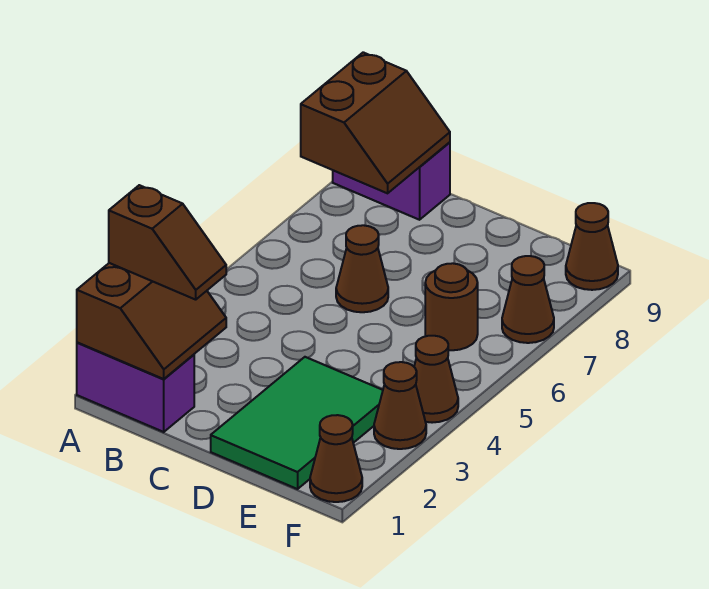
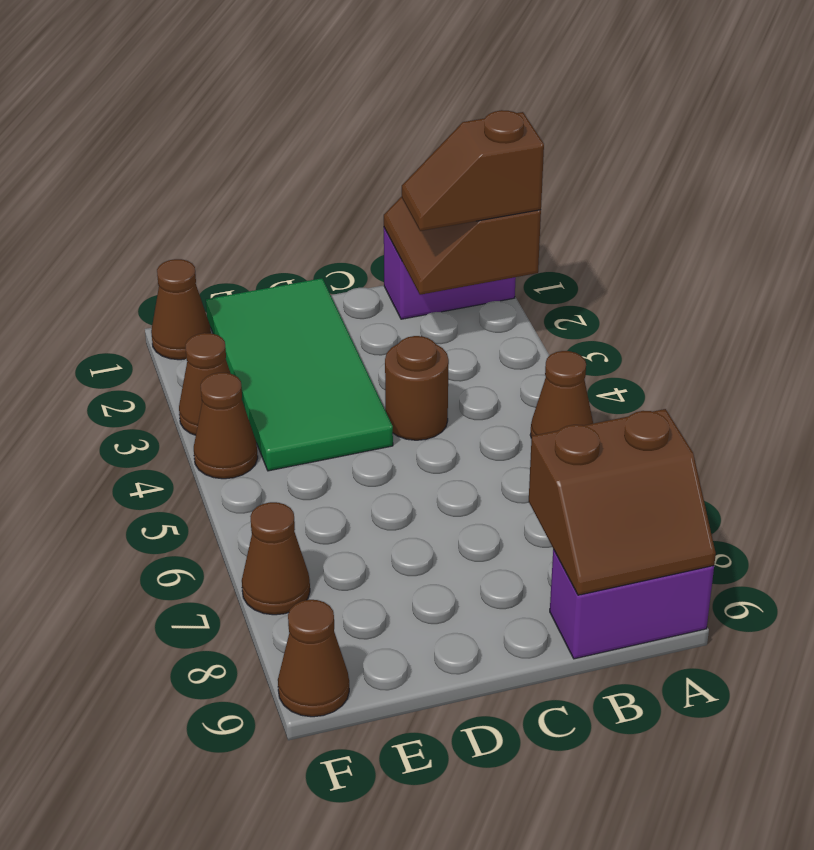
brown 2x2 slope [301,52,450,193] -> brown 2x2 slope turned to [529,409,716,595]
brown 1x1 cone [336,225,388,312] -> brown 1x1 cone moved to [530,351,593,438]
green 2x3 tile [211,357,383,489] -> green 2x4 tile [206,278,393,471]
brown 1x1 round brick [425,263,478,350] -> brown 1x1 round brick moved to [385,336,449,440]

